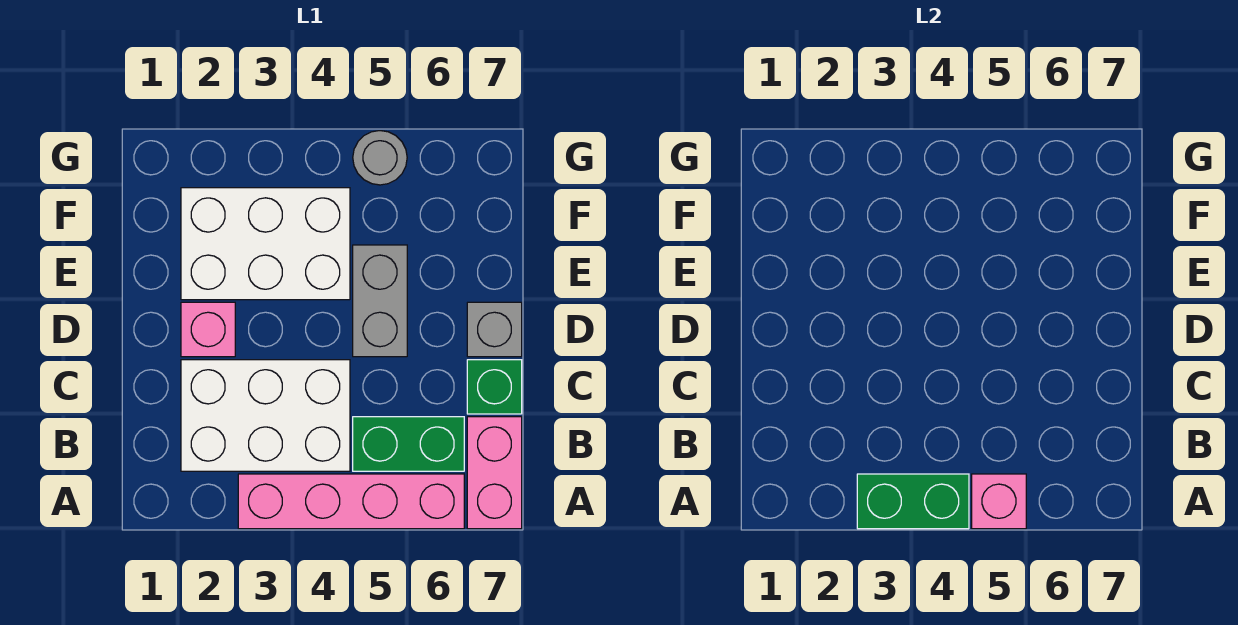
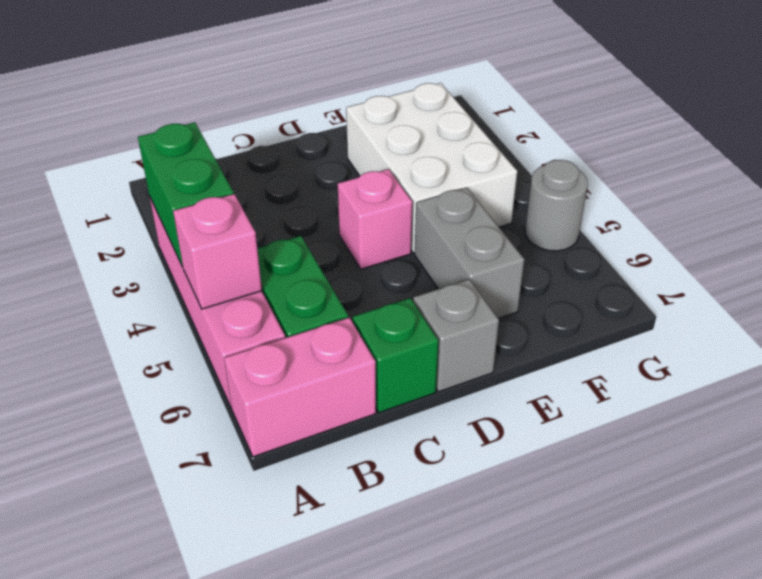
white 2x3 brick [181,360,350,471] -> none
pink 1x1 brick [181,302,235,357] -> pink 1x1 brick moved to [338,169,412,269]
grey 1x2 brick [353,245,407,357] -> grey 1x2 brick turned to [415,188,524,319]

